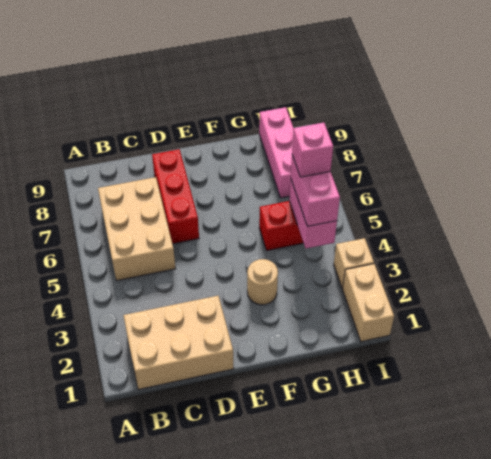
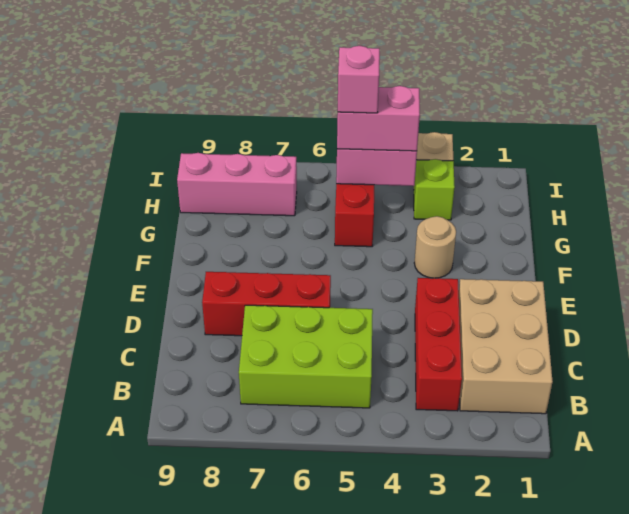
none -> red 1x3 brick [415,278,462,411]
tan 2x3 brick [98,177,176,281] -> lime 2x3 brick [239,305,373,408]
none -> lime 1x1 brick [414,159,455,220]
tan 1x2 brick [343,264,394,342] -> none

